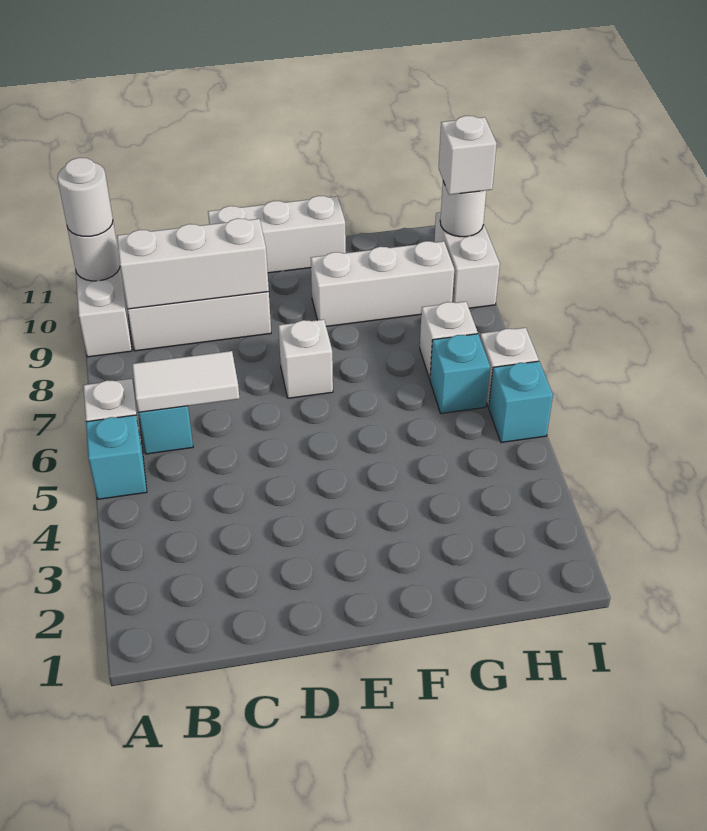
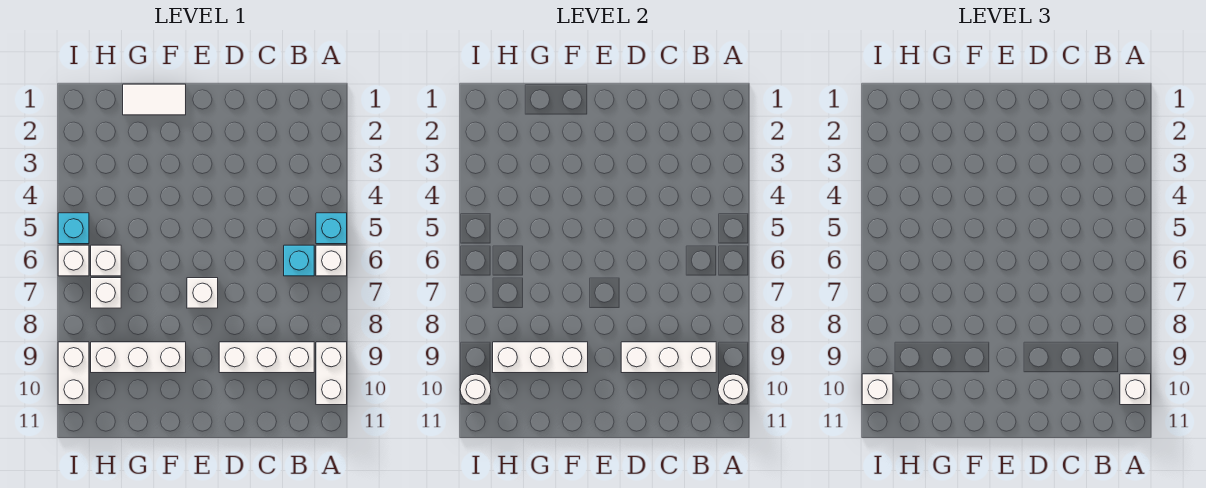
white 1x1 round brick [57,158,113,236] -> white 1x1 brick [1120,374,1151,405]
white 1x2 tile [132,351,239,412] -> white 1x2 tile moved to [123,84,186,115]
white 1x3 brick [208,196,346,273] -> white 1x3 brick moved to [493,342,588,373]
cyan 1x1 brick [430,334,490,413] -> white 1x1 brick [91,245,121,276]

